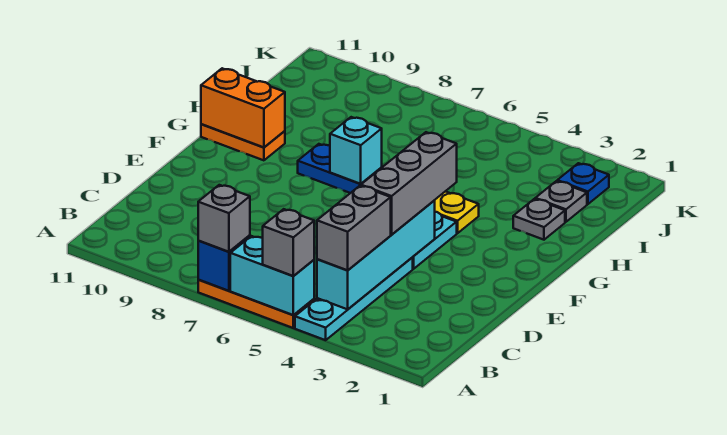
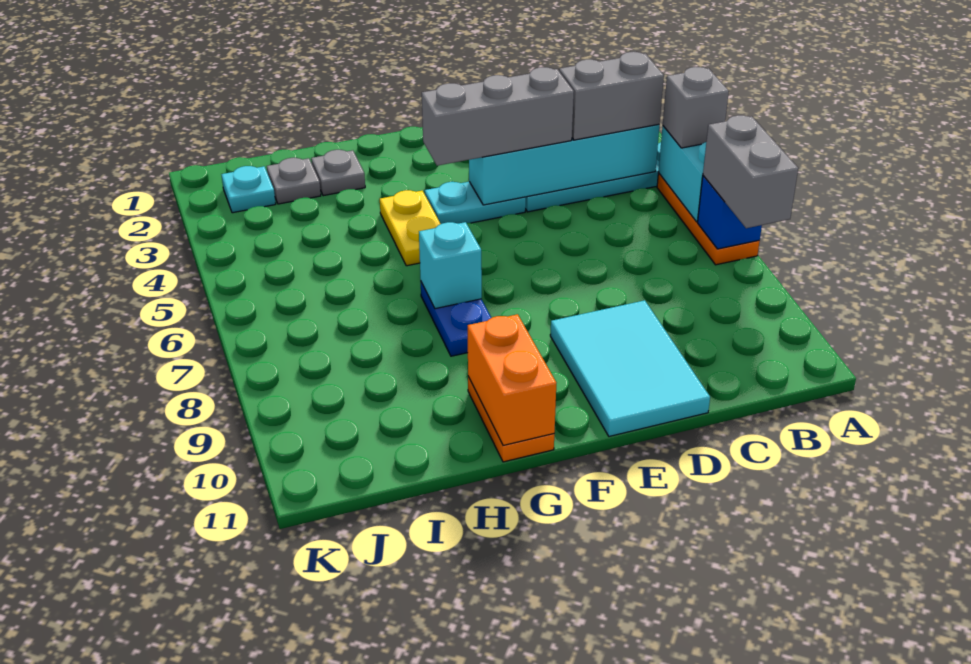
grey 1x1 brick [198,185,250,252] -> grey 1x2 brick [703,115,798,228]
none -> cyan 2x3 tile [550,300,710,436]
blue 1x1 plate [557,163,609,204] -> cyan 1x1 plate [221,166,276,213]

